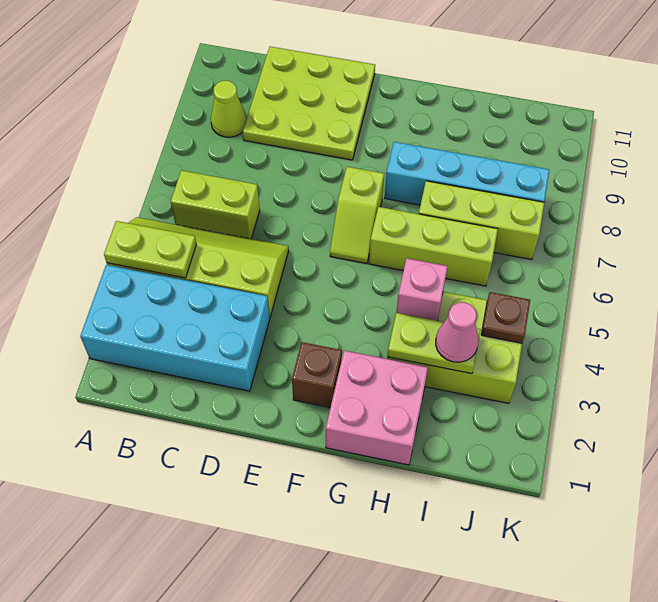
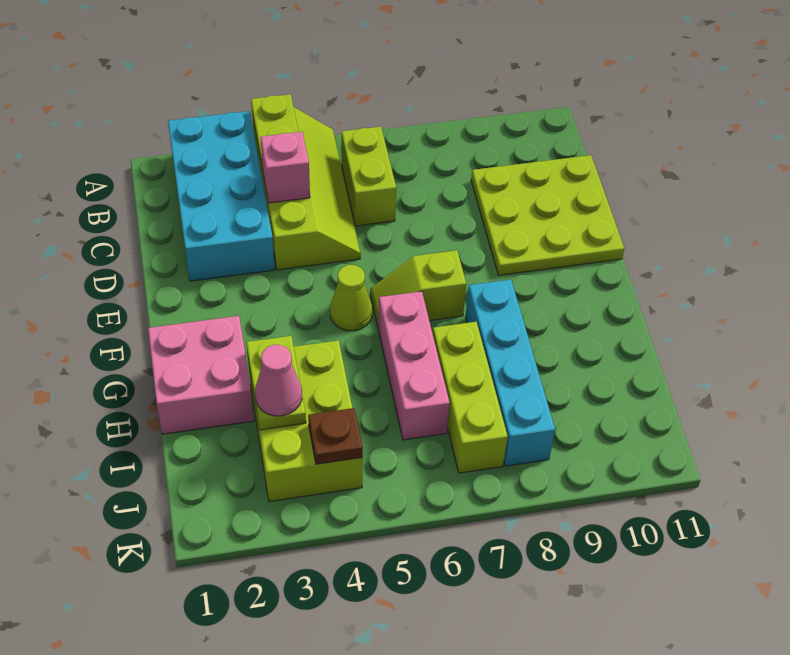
lime 1x1 cone [211,81,247,137] -> lime 1x1 cone moved to [330,265,372,331]
brown 1x1 brick [292,342,342,407] -> none
lime 1x3 brick [369,207,498,286] -> pink 1x3 brick [378,291,450,440]
pink 1x1 brick [396,258,448,321] -> pink 1x1 brick moved to [261,132,310,203]

